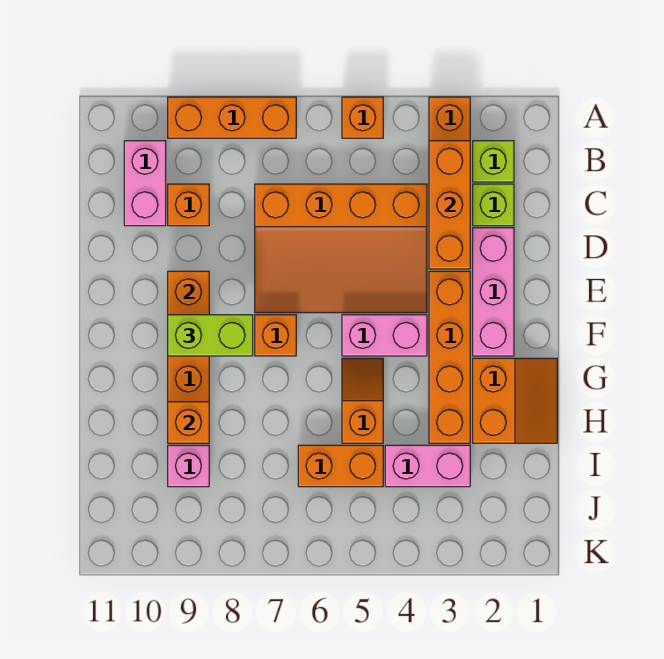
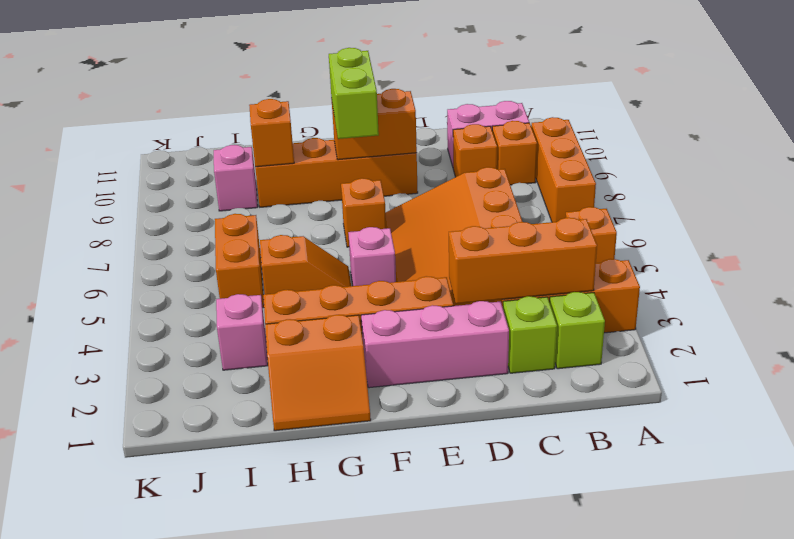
none -> orange 1x1 brick [492,121,537,185]
pink 1x2 brick [342,315,427,356] -> pink 1x1 brick [348,227,396,286]
pink 1x2 brick [385,445,470,487] -> pink 1x1 brick [216,294,268,370]

